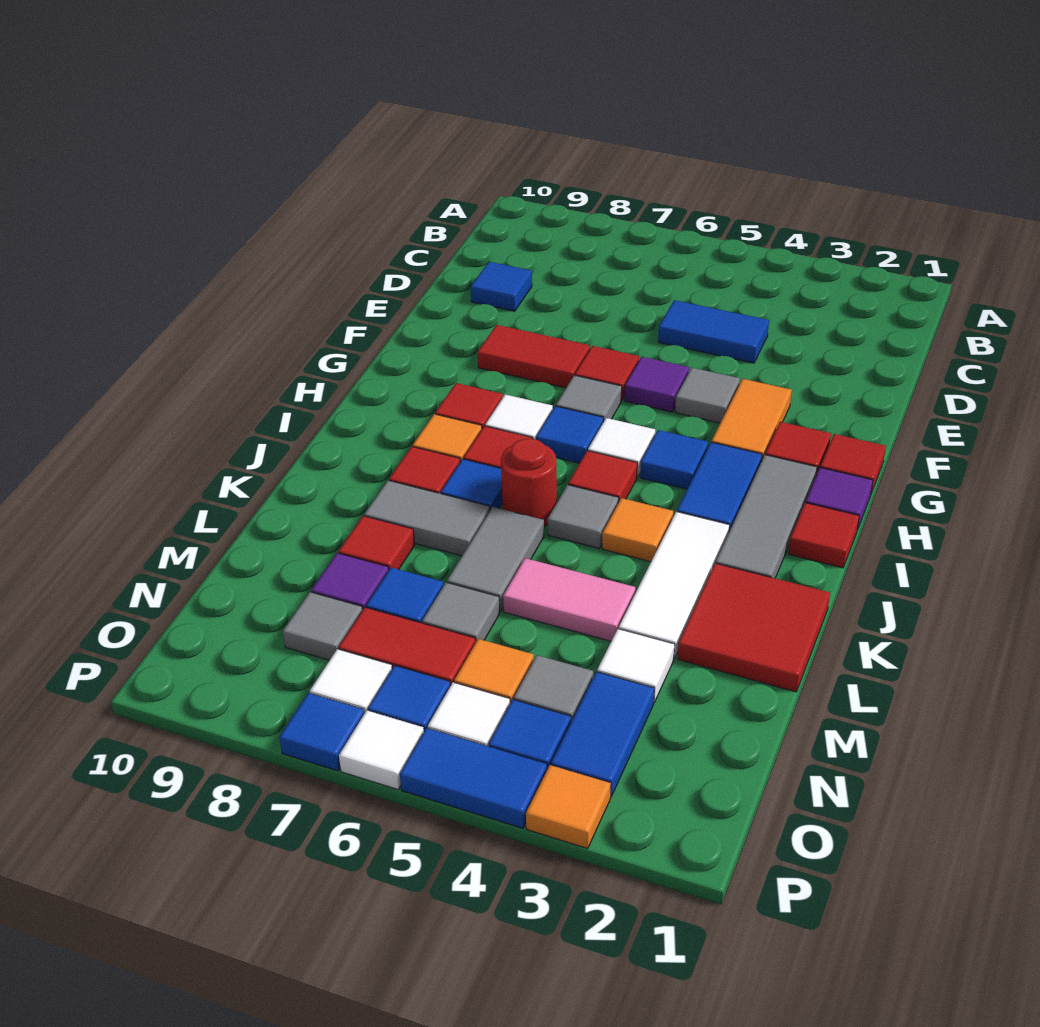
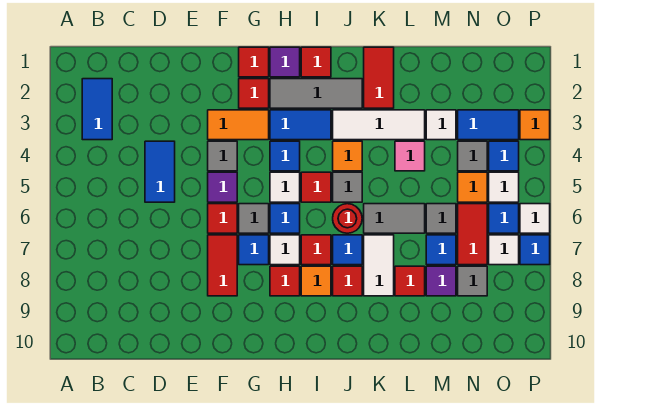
blue 1x1 tile [471,262,532,311] -> blue 1x1 tile moved to [239,235,269,265]
red 2x2 tile [677,563,830,692] -> red 1x2 tile [364,47,394,108]
grey 1x2 tile [364,480,490,556] -> white 1x2 tile [364,235,394,296]
pink 1x2 tile [503,558,635,641] -> pink 1x1 tile [395,141,425,171]
blue 1x2 tile [400,728,547,828] -> blue 1x2 tile moved to [82,79,112,140]

